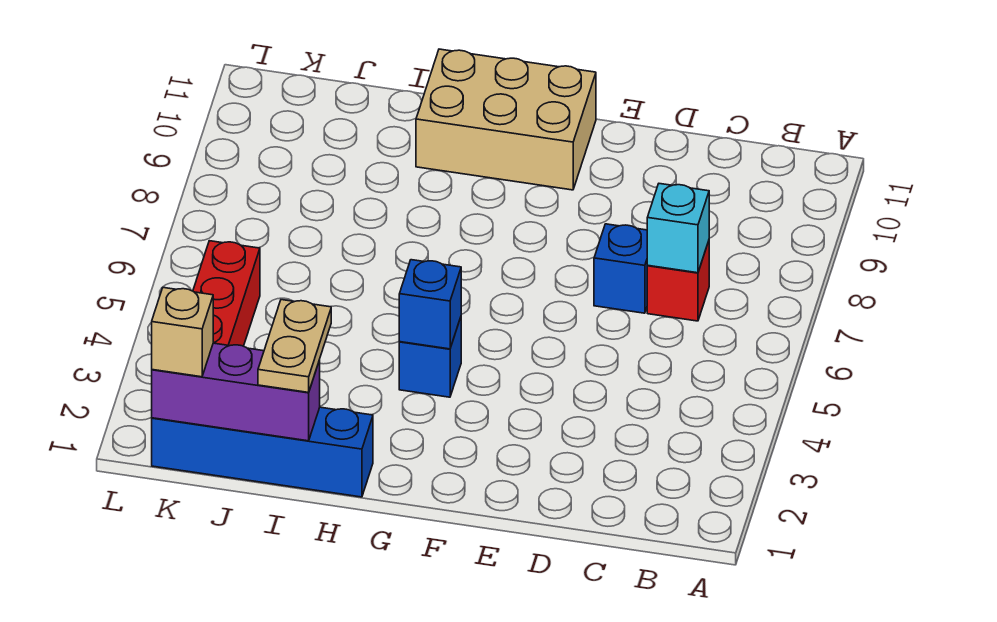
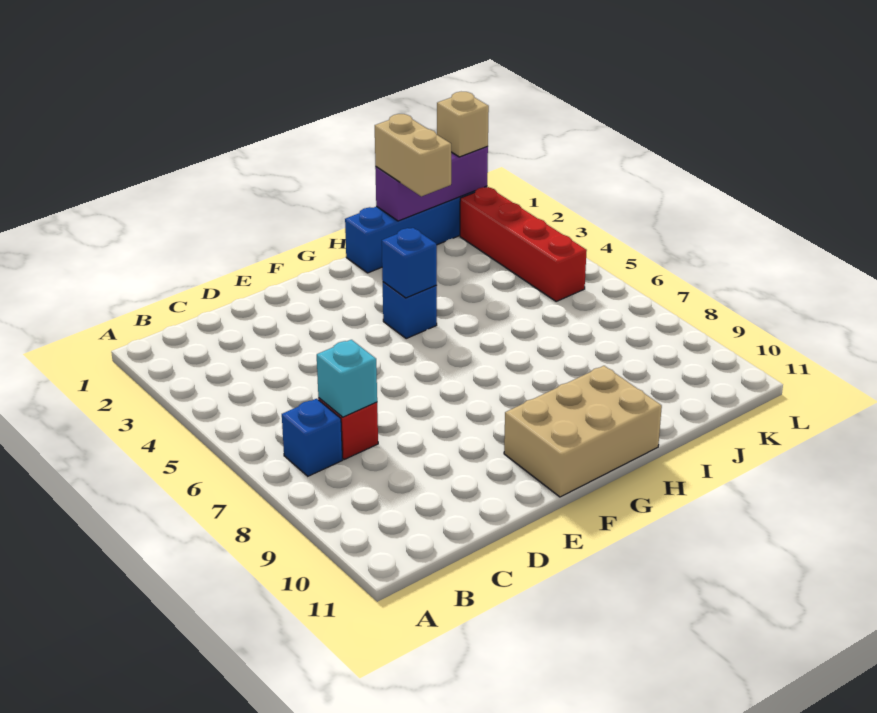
blue 1x1 brick [594,224,648,313] -> blue 1x1 brick moved to [282,399,342,476]
tan 1x2 plate [258,300,331,392] -> tan 1x2 brick [375,114,451,196]

